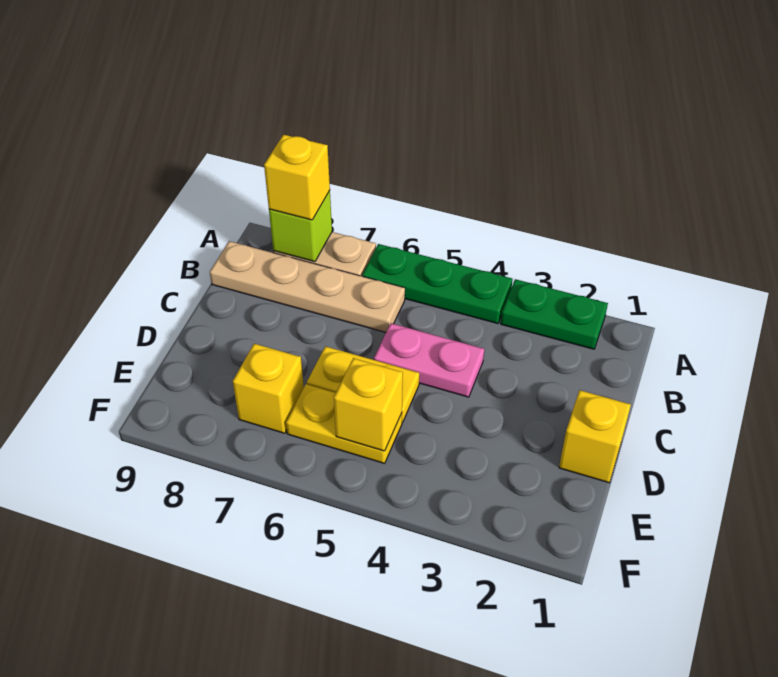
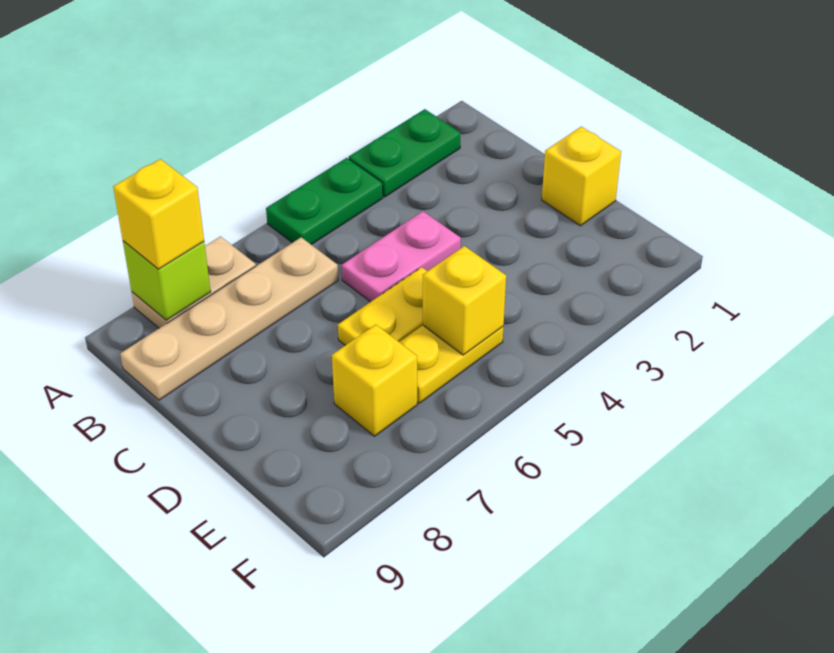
green 1x3 plate [362,244,513,324] -> green 1x2 plate [266,158,383,245]

